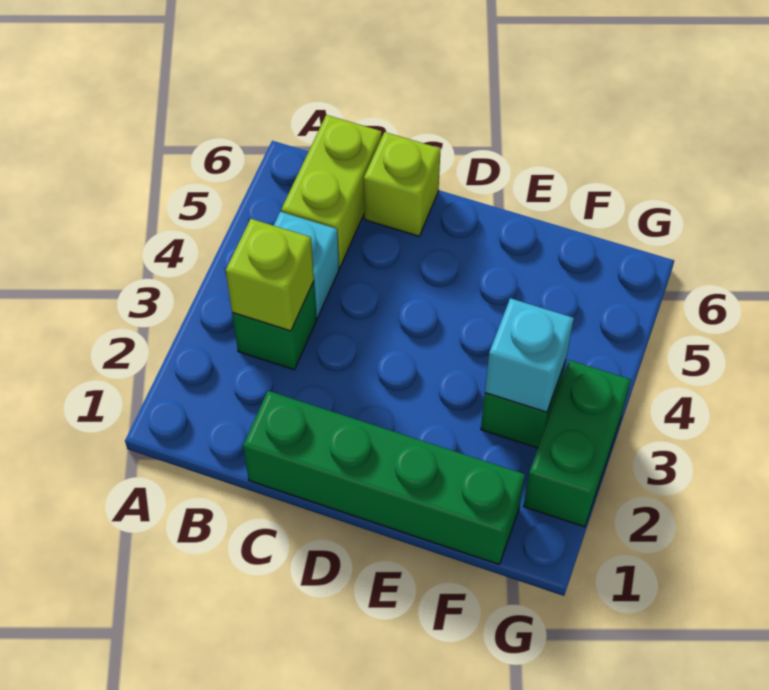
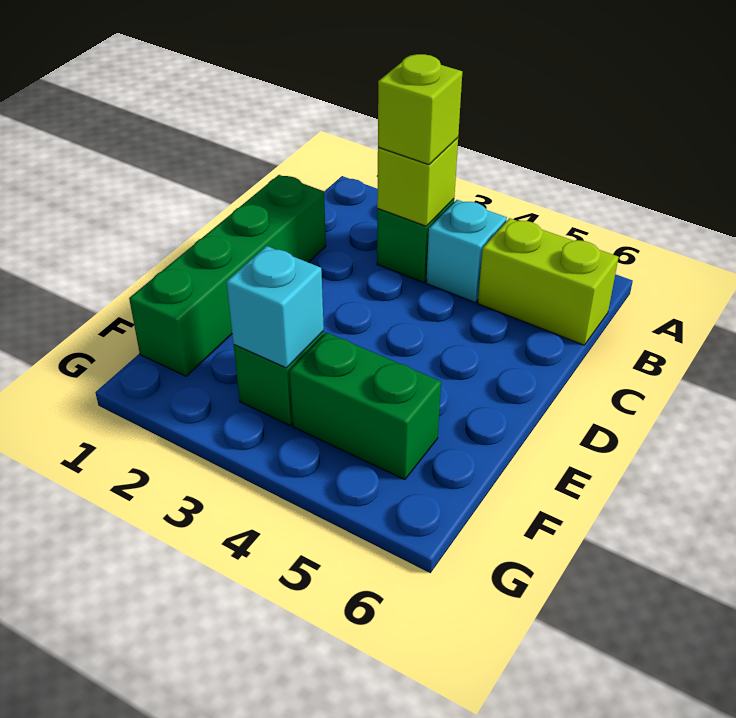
lime 1x1 brick [364,132,441,236] -> lime 1x1 brick moved to [378,54,462,165]
green 1x2 brick [524,360,631,527] -> green 1x2 brick moved to [289,333,441,480]

